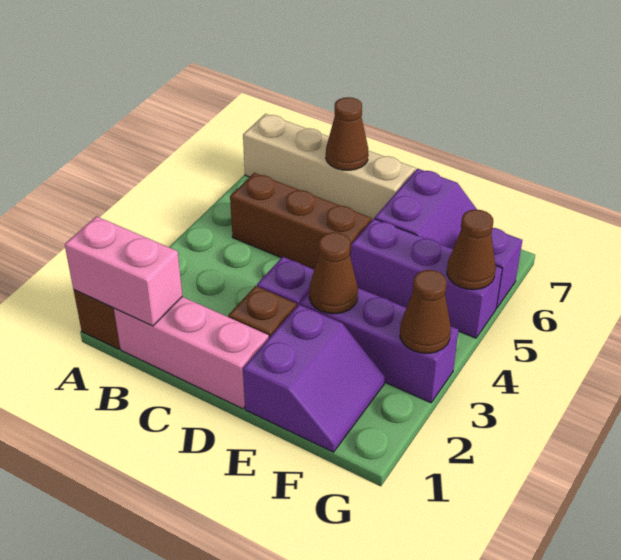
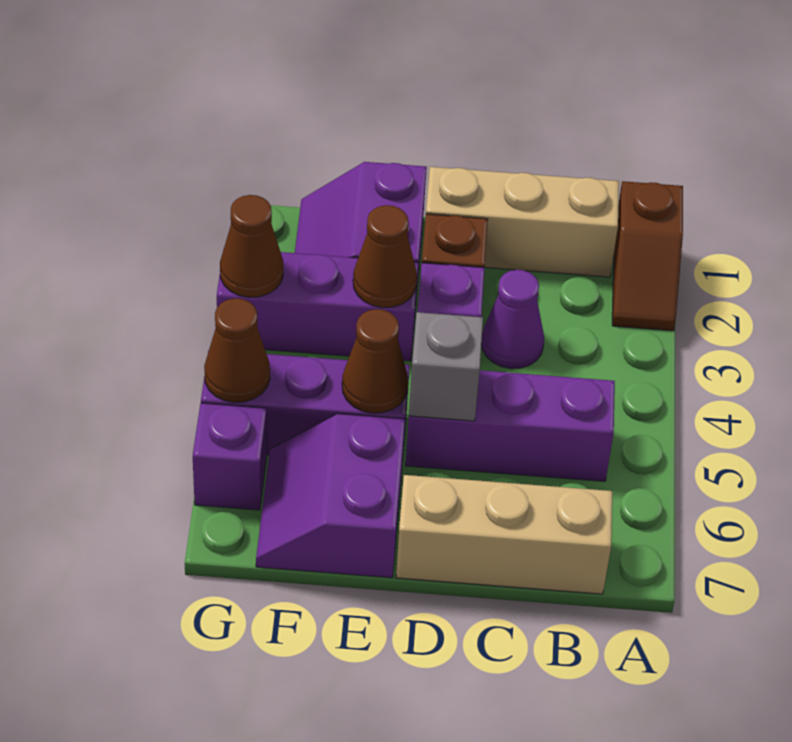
pink 1x2 brick [65,216,182,326] -> none
tan 1x4 brick [243,114,415,221] -> tan 1x3 brick [396,475,612,594]
pink 1x3 brick [114,297,269,409] -> tan 1x3 brick [426,167,619,277]
brown 1x3 brick [230,173,372,269] -> purple 1x3 brick [405,370,615,481]
none -> purple 1x1 cone [482,270,544,369]
brown 1x1 cone [326,97,368,170] -> brown 1x1 cone moved to [342,309,408,413]
none -> grey 1x1 brick [409,312,483,421]

